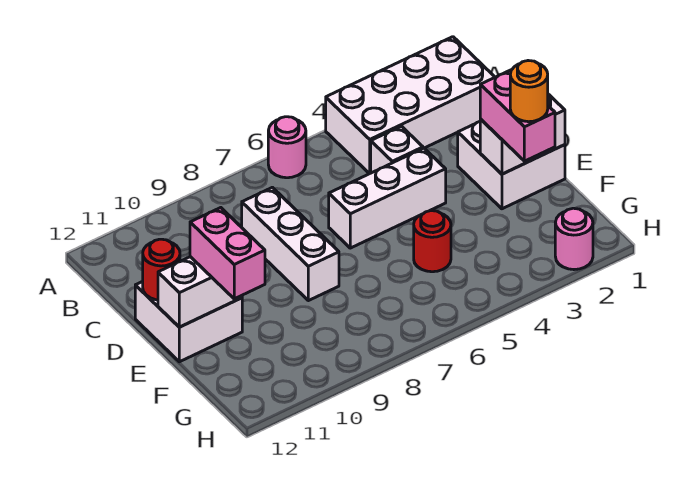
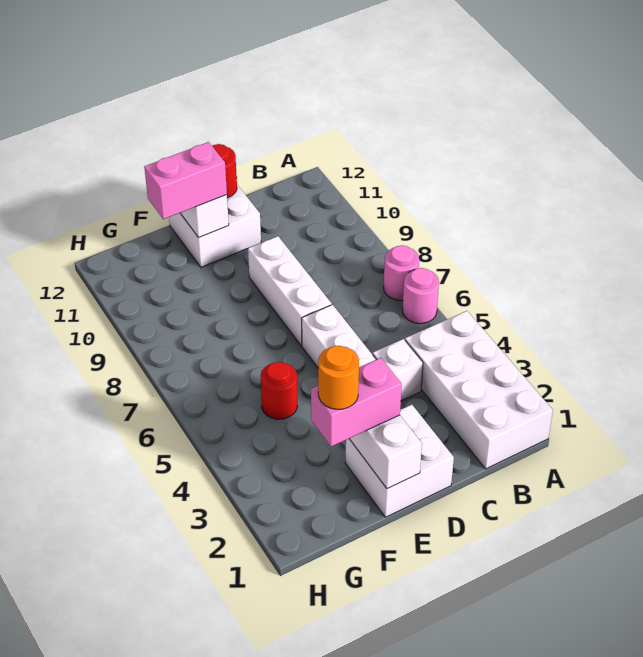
white 1x3 brick [242,187,339,301] -> white 1x3 brick turned to [248,236,332,346]
pink 1x1 round brick [555,208,593,270] -> pink 1x1 round brick moved to [384,245,419,300]

